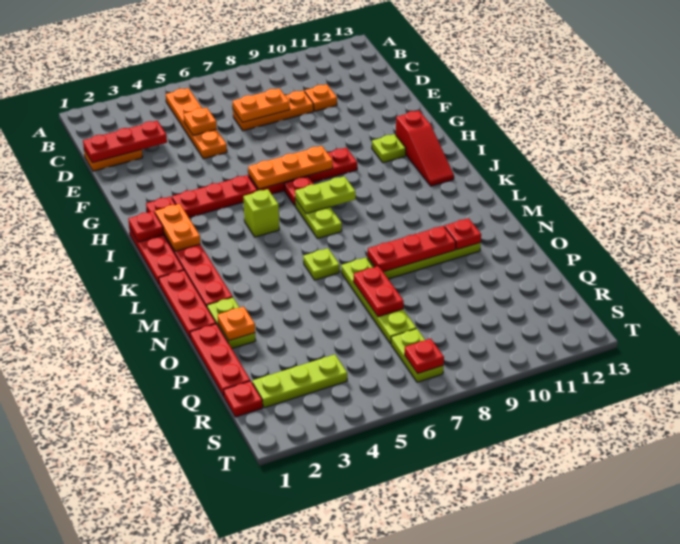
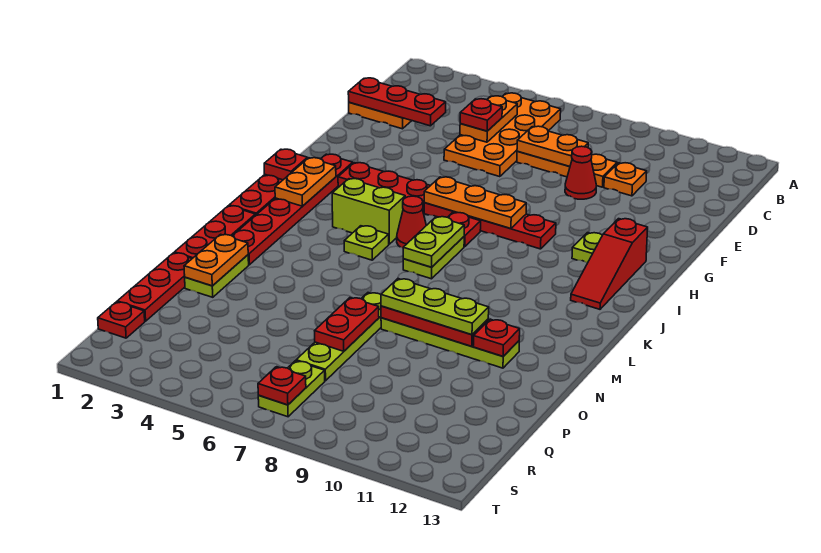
orange 1x4 plate [166,88,227,159] -> orange 2x4 plate [444,93,561,177]
orange 1x1 plate [184,108,217,136] -> orange 1x2 plate [460,96,517,142]
none -> red 1x1 plate [460,99,502,131]
none -> red 1x1 cone [565,146,596,199]
lime 1x1 brick [243,189,279,237] -> lime 1x2 brick [332,179,405,244]
none -> red 1x1 cone [397,196,426,248]
lime 1x2 plate [295,176,356,214] -> lime 1x2 plate turned to [403,217,464,267]
lime 1x1 plate [303,248,340,280] -> lime 1x1 plate moved to [344,226,389,260]
orange 1x1 plate [218,307,255,341] -> orange 1x2 plate [184,234,248,286]
lime 1x3 plate [252,355,347,408] -> lime 1x3 plate moved to [381,279,489,335]

